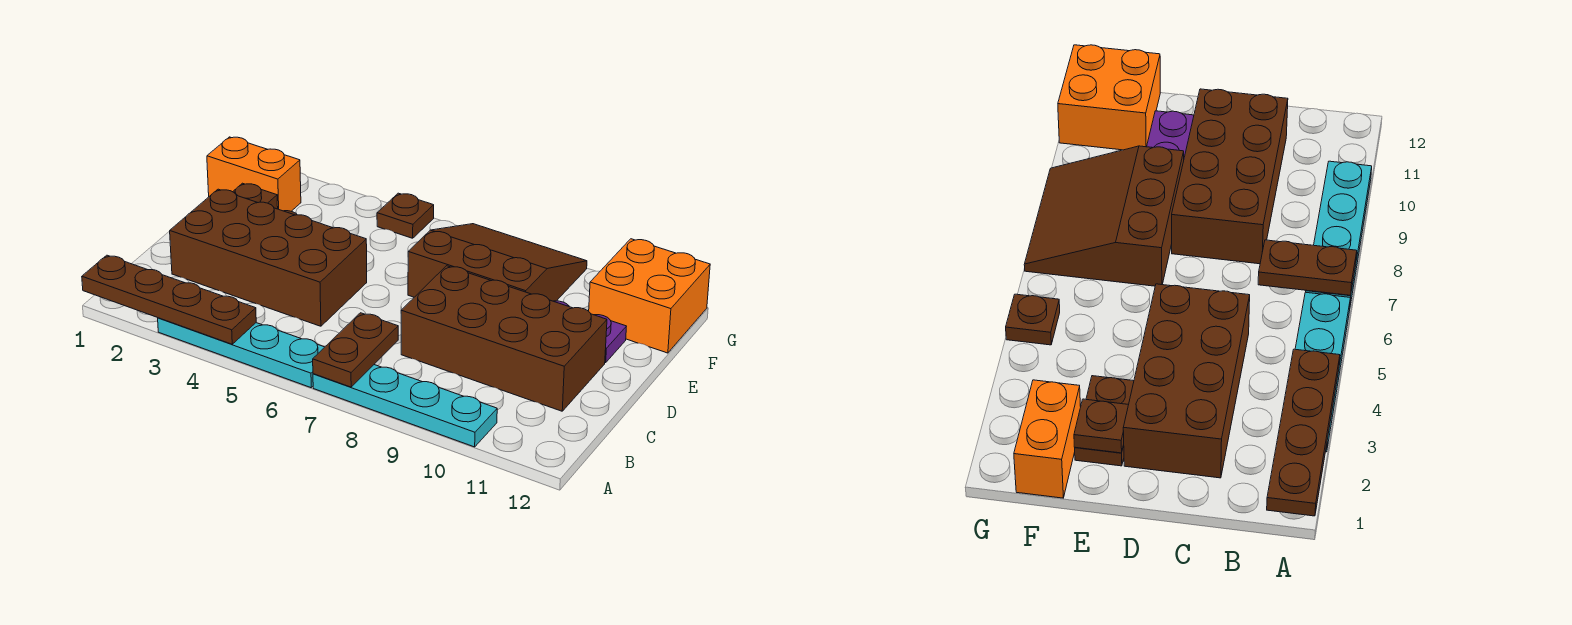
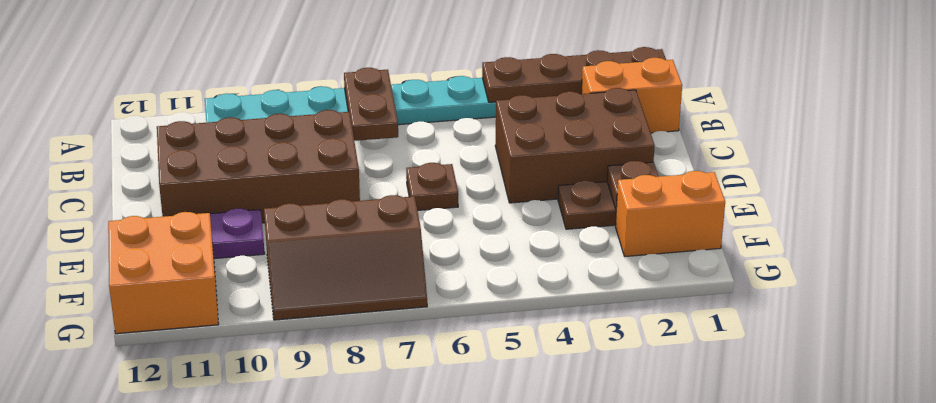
none -> orange 1x2 brick [581,58,682,133]
brown 2x4 brick [170,189,367,326] -> brown 2x3 brick [495,88,655,203]
brown 3x3 slope [408,224,587,301] -> brown 2x3 slope [264,195,427,320]
brown 1x1 plate [377,193,434,238] -> brown 1x1 plate moved to [406,163,458,210]

